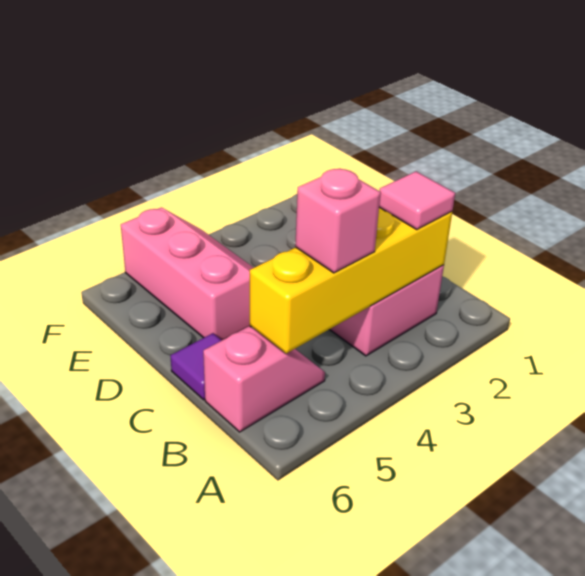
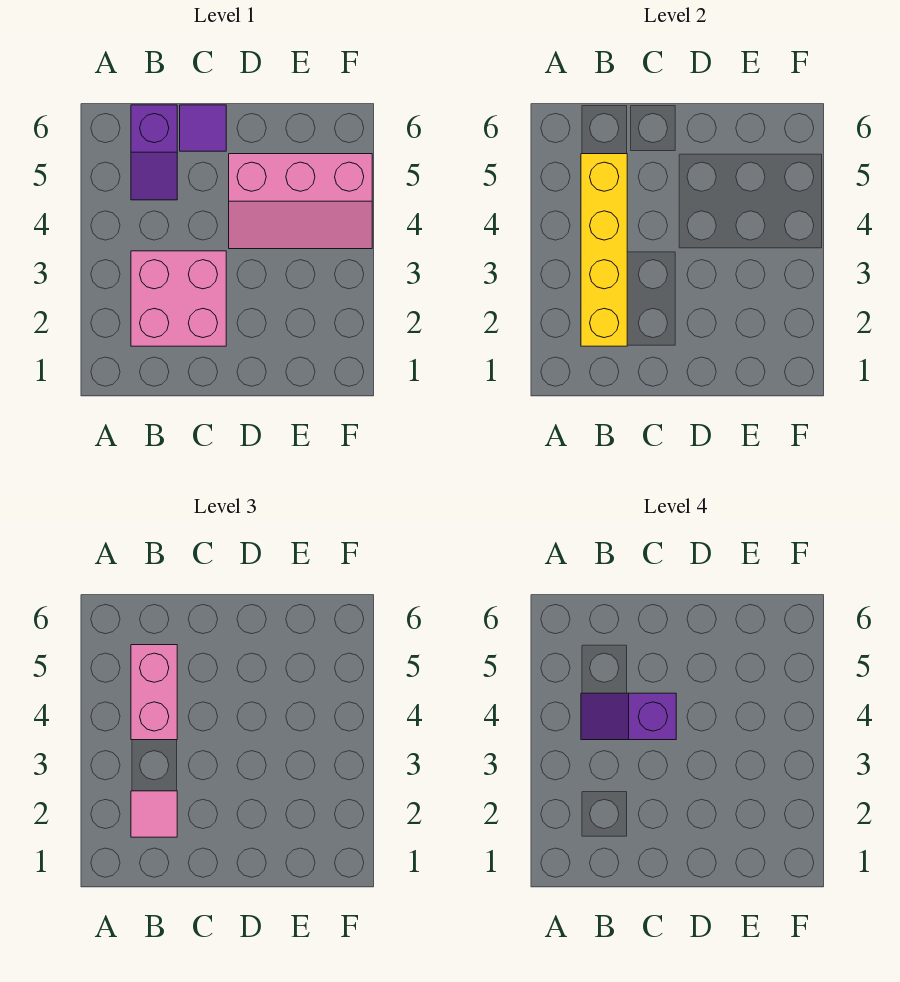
pink 1x1 brick [295,169,381,273] -> pink 1x2 brick [131,645,177,740]
none -> purple 1x2 slope [581,693,676,740]
pink 1x2 slope [203,326,325,432] -> purple 1x2 slope [131,105,177,200]

